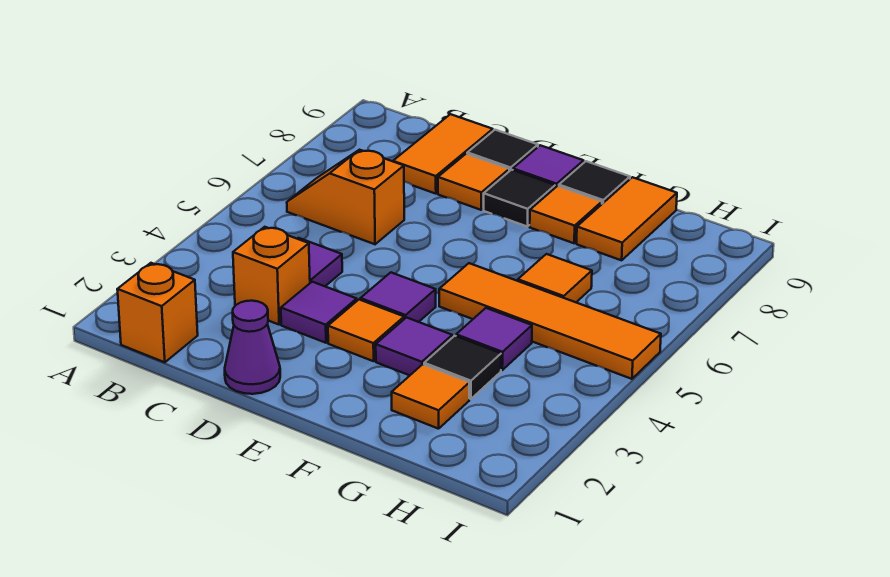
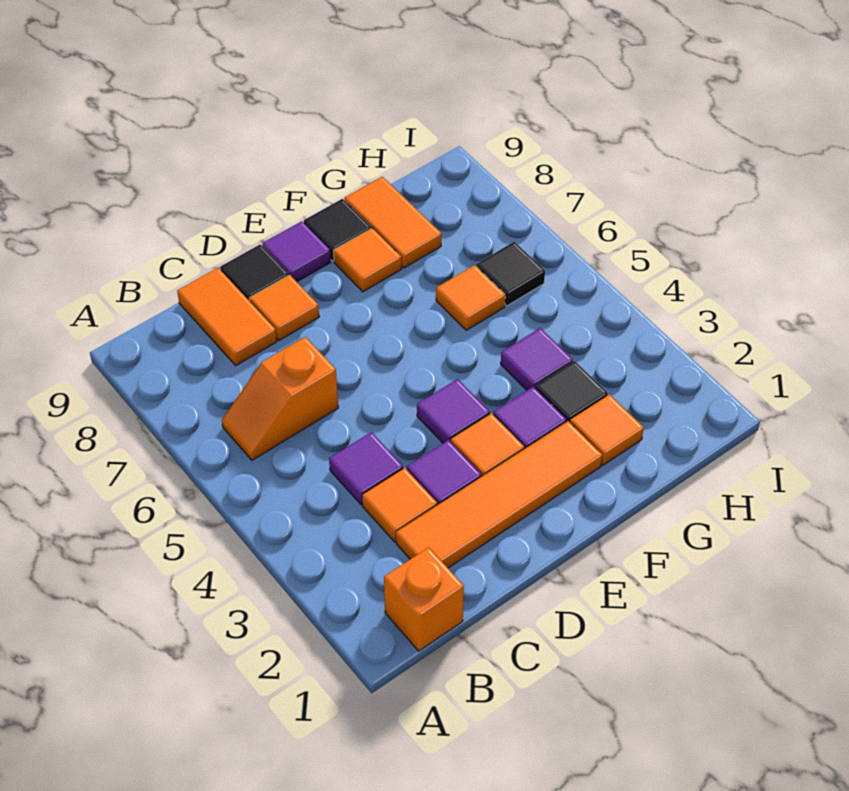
orange 1x1 brick [233,227,310,325] -> orange 1x1 tile [362,468,437,542]
purple 1x1 cone [225,301,280,394] -> none
black 1x1 tile [484,170,555,226] -> black 1x1 tile moved to [476,242,545,306]
orange 1x4 tile [439,263,661,379] -> orange 1x4 tile moved to [396,421,602,568]

